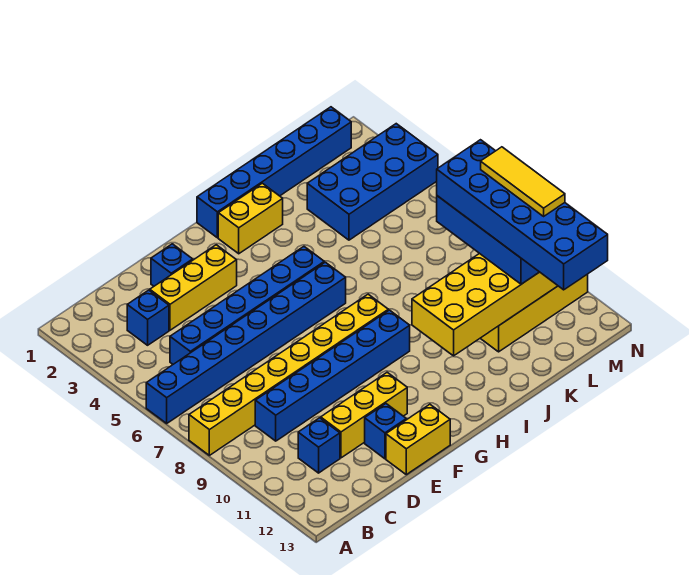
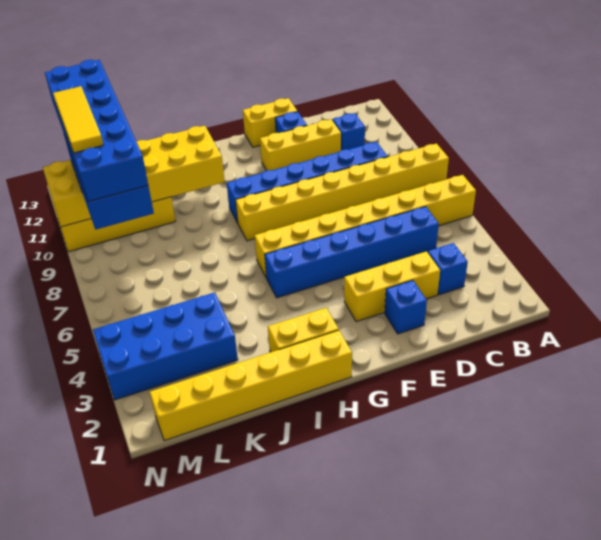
blue 1x8 brick [146,262,346,423] -> yellow 1x8 brick [255,175,476,278]
blue 1x6 brick [197,107,351,238] -> yellow 1x6 brick [150,330,352,441]

